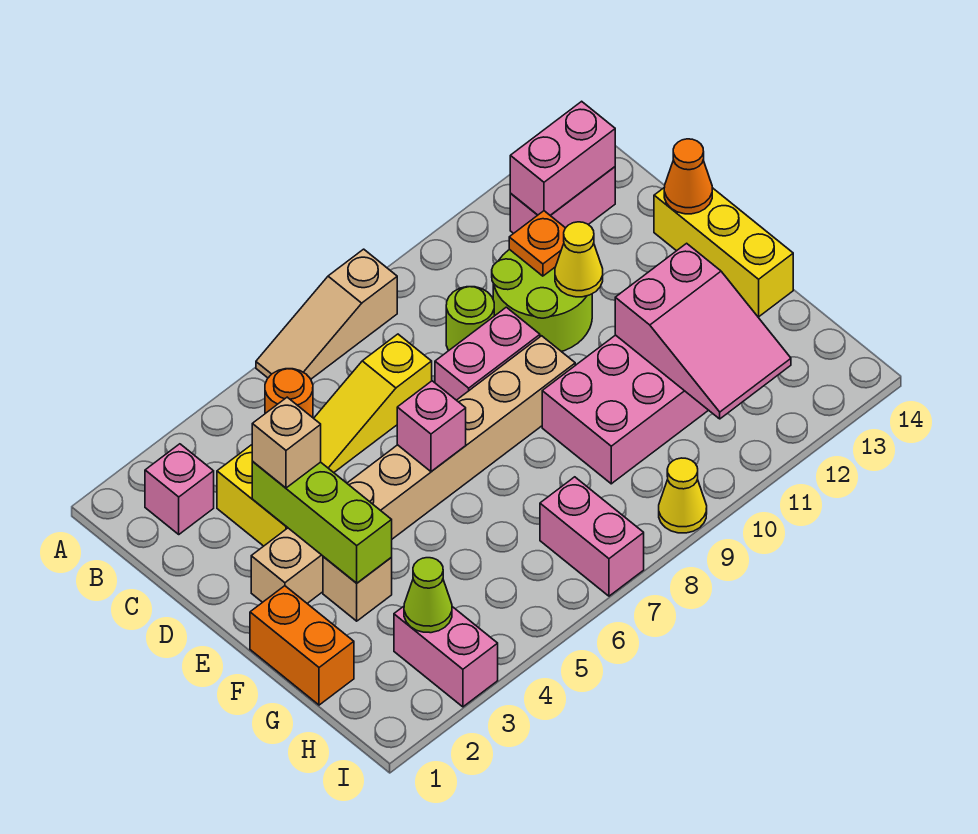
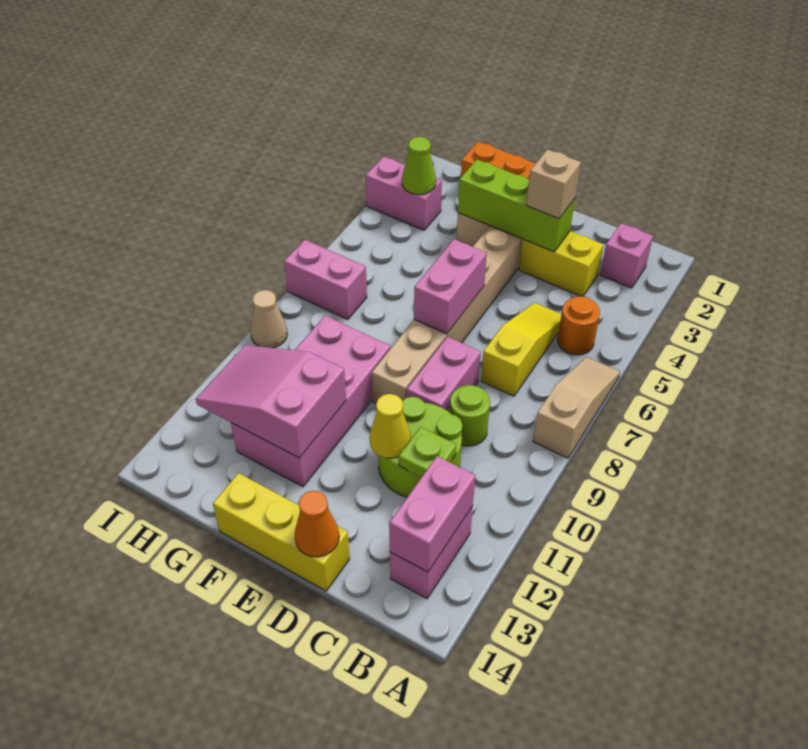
orange 1x1 plate [509,211,565,276] -> lime 1x1 plate [399,427,456,477]
pink 1x1 brick [397,381,466,471] -> pink 1x2 brick [414,239,487,334]
yellow 1x1 cone [659,458,707,533] -> tan 1x1 cone [250,290,287,348]

